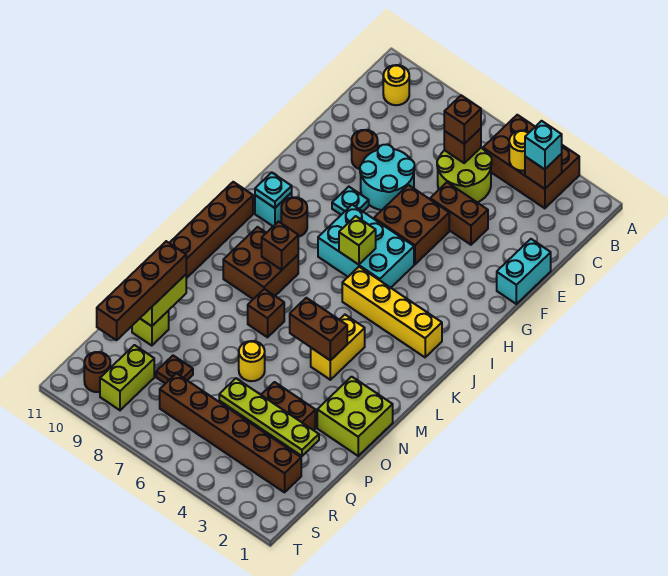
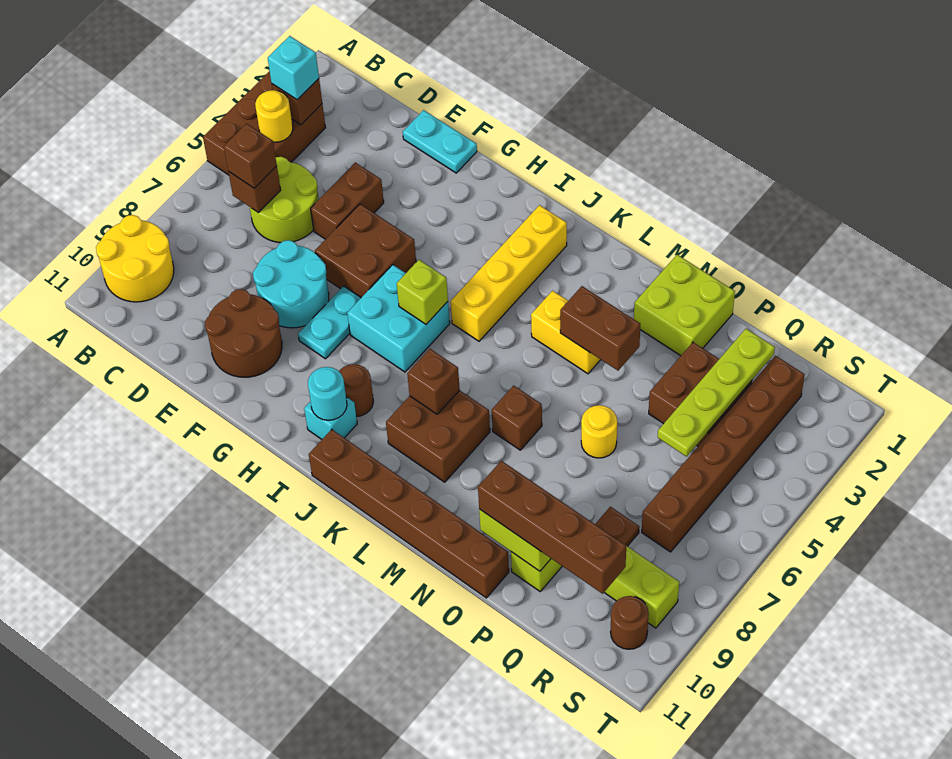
yellow 1x1 round brick [383,65,409,105] -> yellow 2x2 round brick [96,215,174,302]
cyan 1x2 brick [497,239,551,304] -> cyan 1x2 plate [403,110,477,173]
brown 1x1 round brick [352,130,378,169] -> brown 2x2 round brick [205,289,282,377]
cyan 1x1 plate [332,187,369,215] -> cyan 1x2 plate [298,286,361,359]
cyan 2x3 brick [318,205,414,288] -> cyan 2x2 brick [347,265,450,372]
cyan 1x1 plate [255,173,292,208] -> cyan 1x1 round brick [308,367,347,420]
brown 1x2 brick [290,298,347,361] -> brown 1x2 brick turned to [560,286,640,371]

